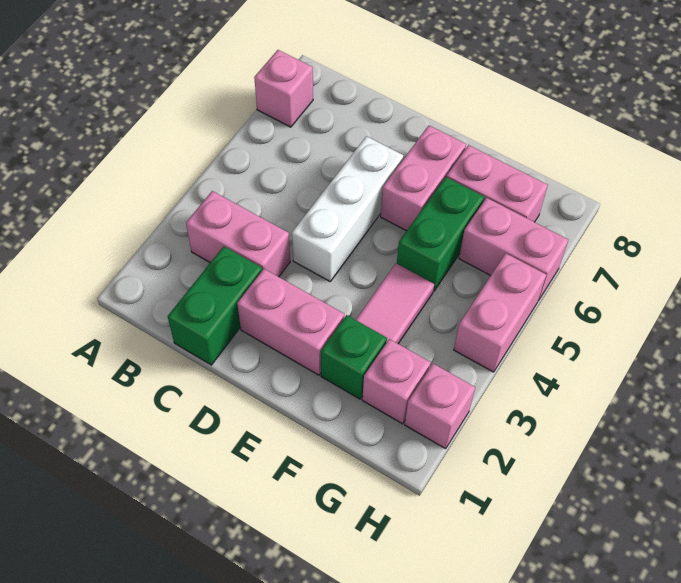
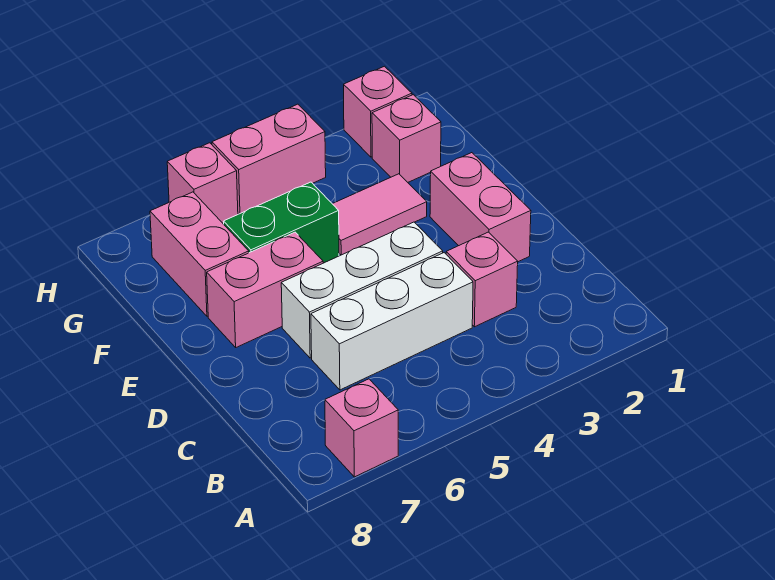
pink 1x2 brick [186,191,290,277] -> pink 1x1 brick [446,232,518,327]
green 1x2 brick [168,246,262,365] -> none
none -> white 1x3 brick [311,253,473,390]
green 1x1 brick [321,315,387,399] -> none
pink 1x2 brick [459,198,568,301] -> pink 1x1 brick [167,143,238,223]

